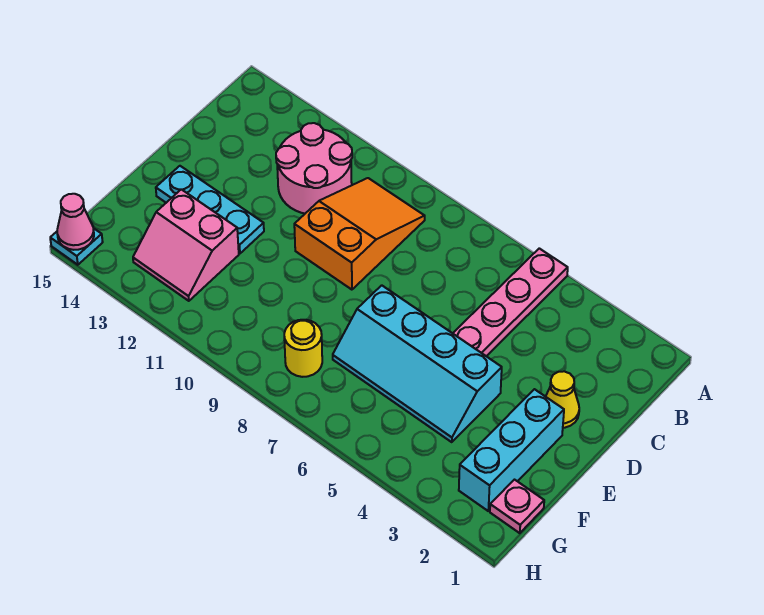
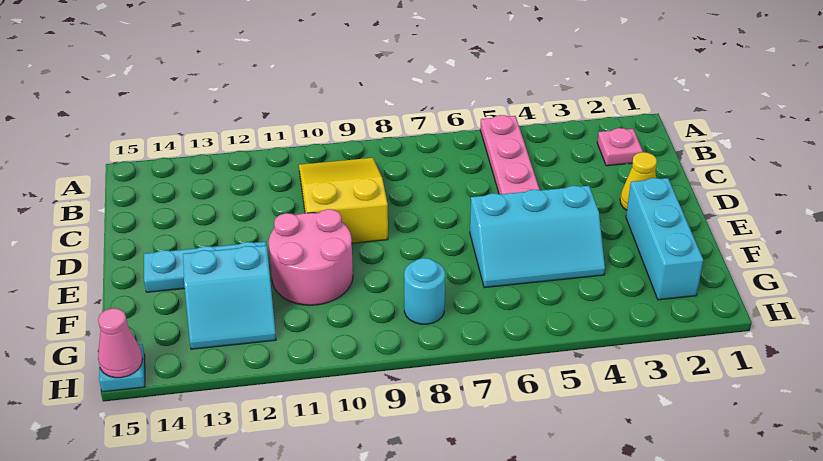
orange 2x3 slope [294,178,425,290] -> yellow 2x3 slope [299,158,388,243]
pink 2x2 round brick [276,123,352,214] -> pink 2x2 round brick moved to [269,209,353,305]
cyan 2x4 slope [333,285,502,442] -> cyan 2x3 slope [470,186,605,288]
pink 2x2 slope [133,189,239,301] -> cyan 2x2 slope [183,245,276,349]
pink 1x1 plate [490,480,544,533] -> pink 1x1 plate moved to [597,128,643,166]
yellow 1x1 round brick [284,320,322,377] -> cyan 1x1 round brick [404,258,445,324]

